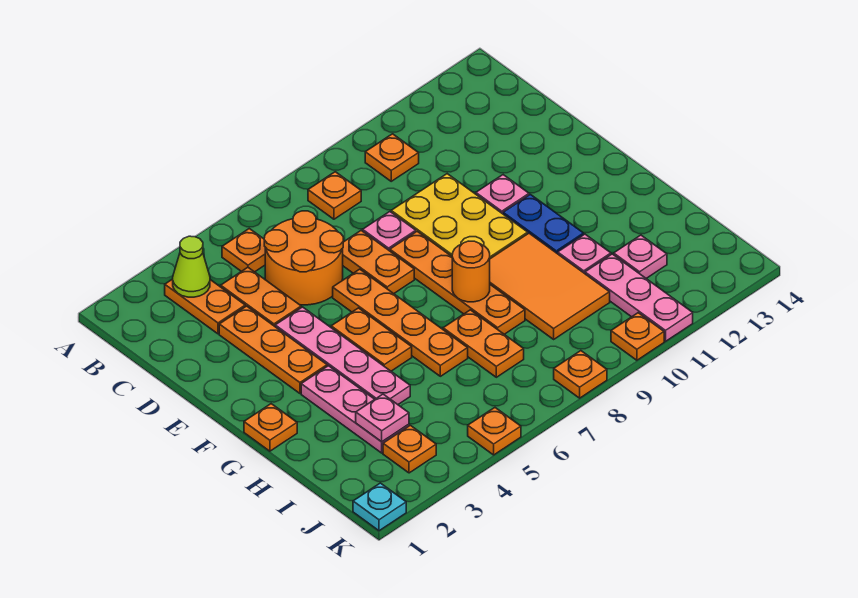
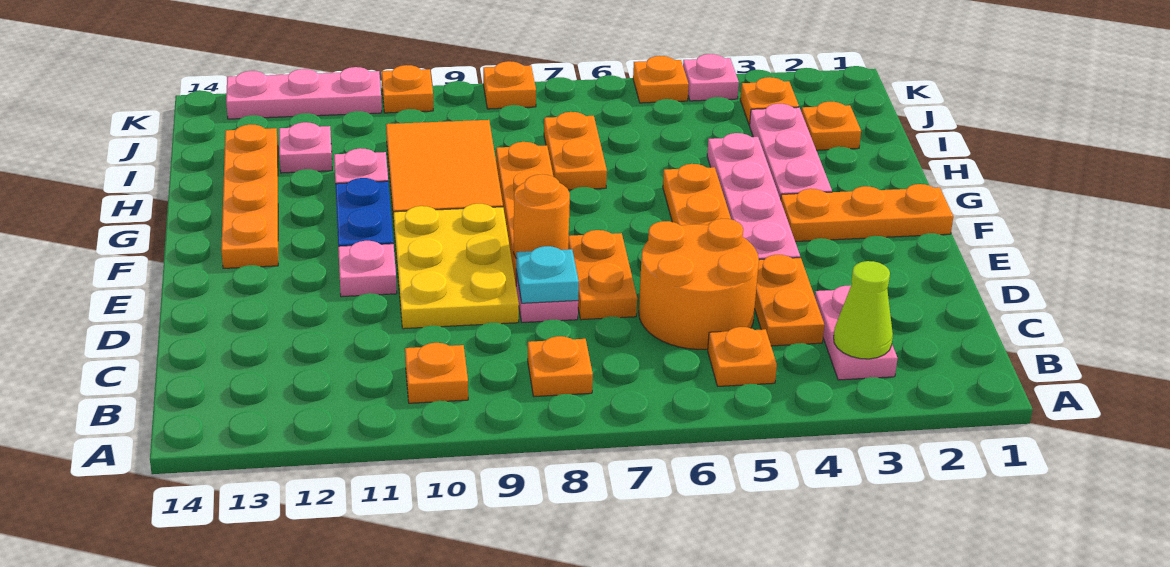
orange 1x2 plate [165,279,245,334] -> pink 1x2 plate [815,286,898,380]
orange 1x3 plate [219,306,327,393] -> orange 1x3 plate turned to [781,184,953,242]
orange 1x4 plate [333,269,468,376] -> orange 1x4 plate moved to [221,124,278,268]
orange 1x1 plate [244,404,297,451] -> orange 1x1 plate moved to [802,102,861,150]
orange 1x1 round brick [452,241,490,302] -> orange 1x1 round brick moved to [514,174,570,259]
pink 1x1 plate [356,394,409,442] -> pink 1x1 plate moved to [683,54,739,101]
pink 1x3 plate [585,254,693,341] -> pink 1x3 plate turned to [226,67,382,119]
cyan 1x1 plate [353,483,406,531] -> cyan 1x1 plate moved to [516,246,579,303]

